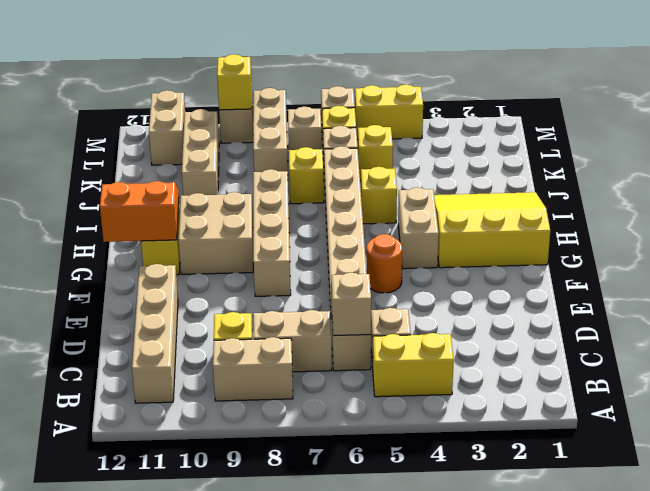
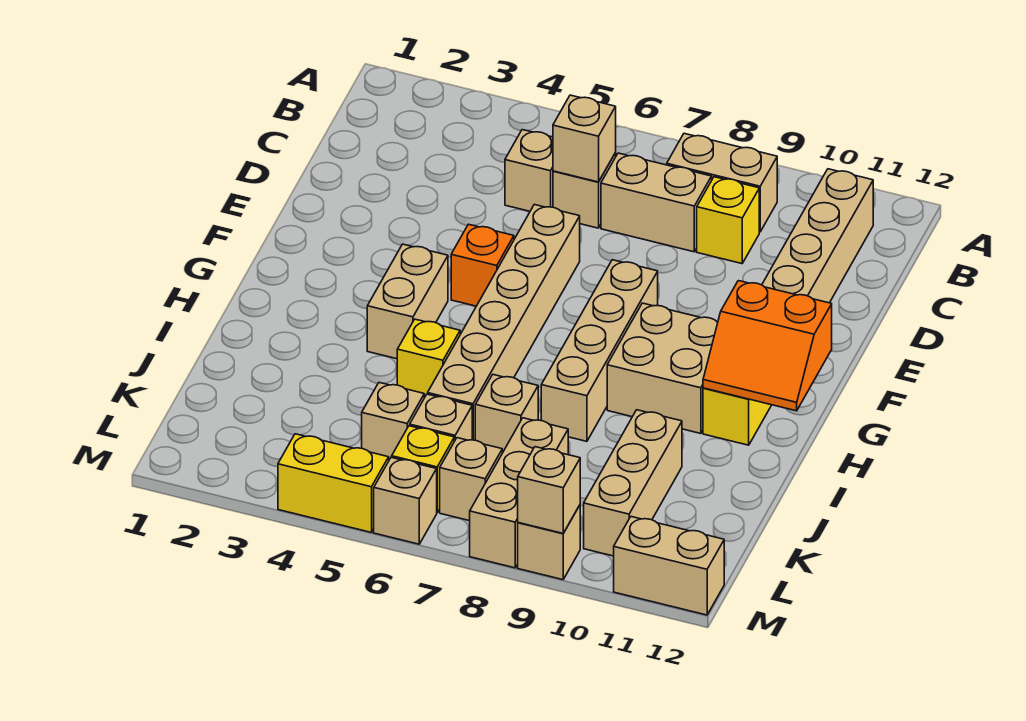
yellow 1x2 brick [373,333,454,397] -> none
orange 1x1 round brick [366,234,402,293] -> orange 1x1 brick [451,224,514,306]
yellow 3x3 slope [434,192,550,268] -> none
yellow 1x1 brick [289,147,324,204] -> tan 1x1 brick [475,375,538,453]
yellow 1x1 brick [358,125,393,181] -> tan 1x1 brick [362,383,424,460]
tan 1x2 brick [149,90,185,165] -> tan 1x2 brick turned to [614,517,724,615]
yellow 1x1 brick [217,54,252,110] -> tan 1x1 brick [518,447,580,533]

